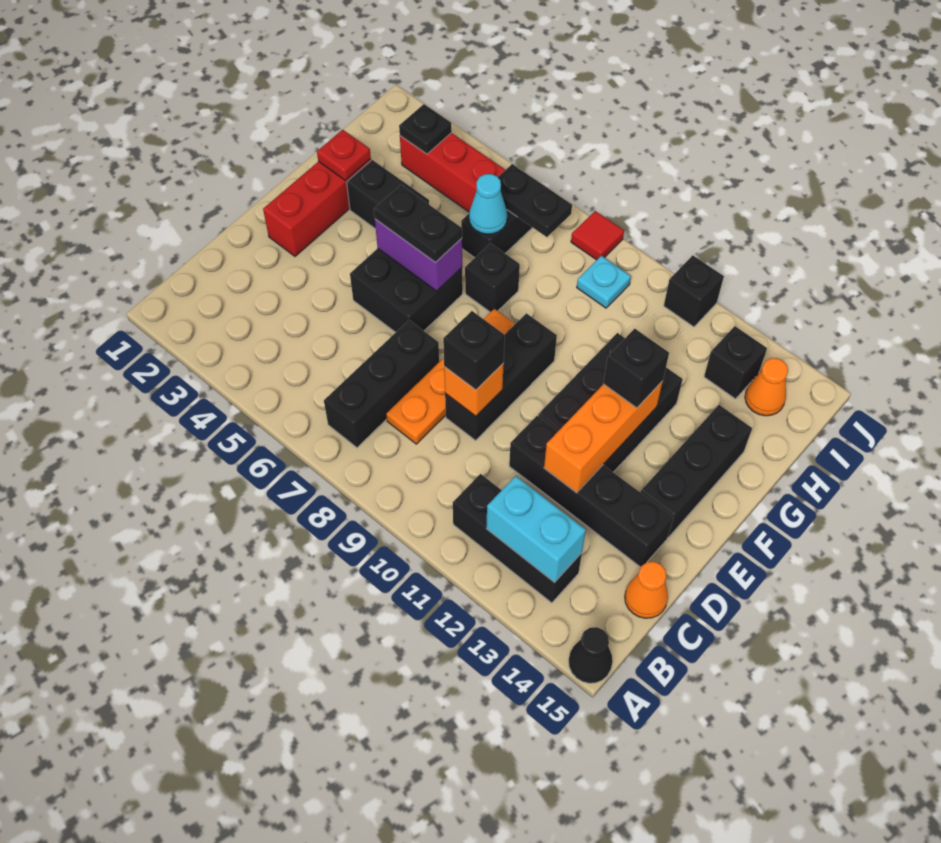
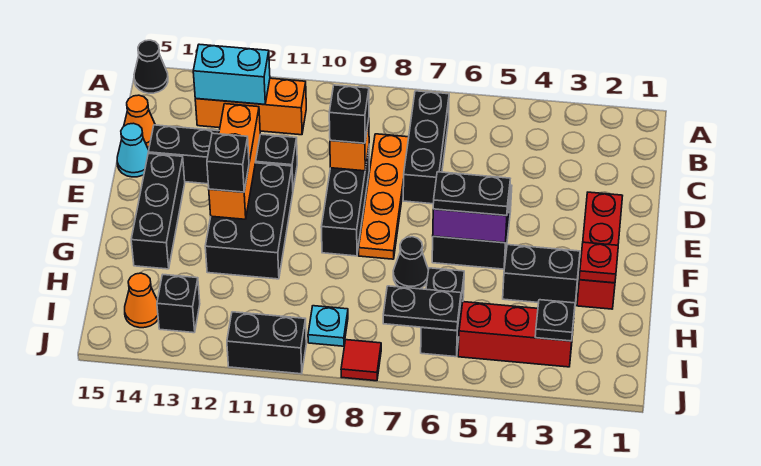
black 1x3 brick [453,474,582,603] -> orange 1x3 brick [195,78,306,135]
black 1x1 brick [465,243,520,312] -> black 1x1 cone [393,237,428,289]
cyan 1x1 cone [469,174,507,234] -> cyan 1x1 cone moved to [117,123,149,177]
black 1x1 brick [664,255,724,327] -> black 1x2 brick [227,312,306,374]

